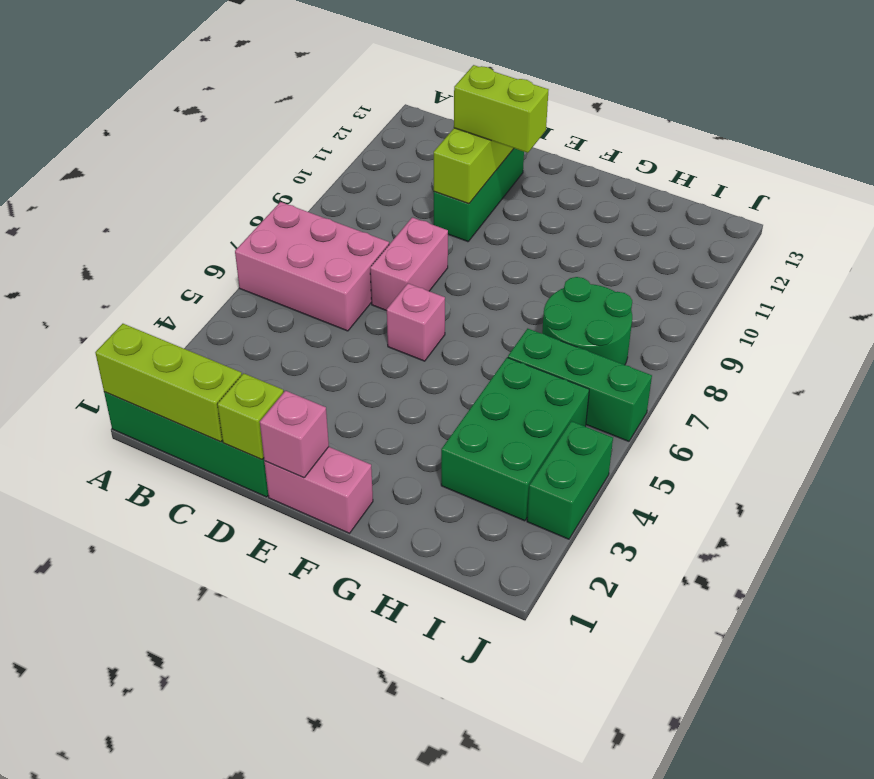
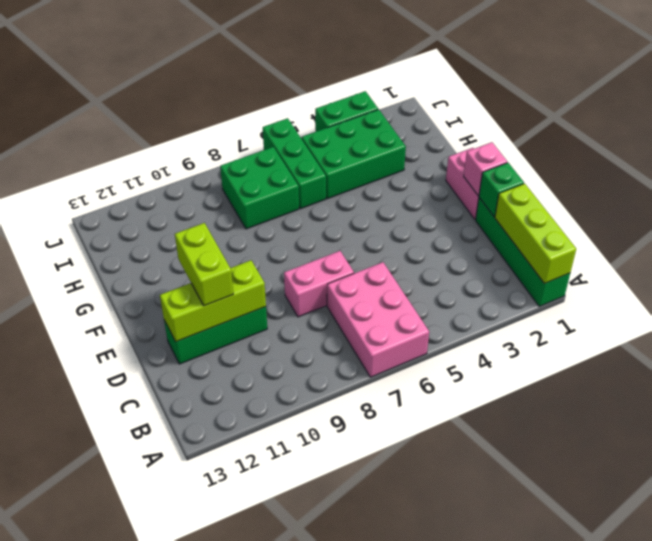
lime 1x1 brick [217,373,284,460] -> green 1x1 brick [479,163,524,217]
pink 1x1 brick [387,283,445,361] -> none
green 2x2 round brick [542,277,632,365] -> green 2x2 brick [220,147,299,229]

